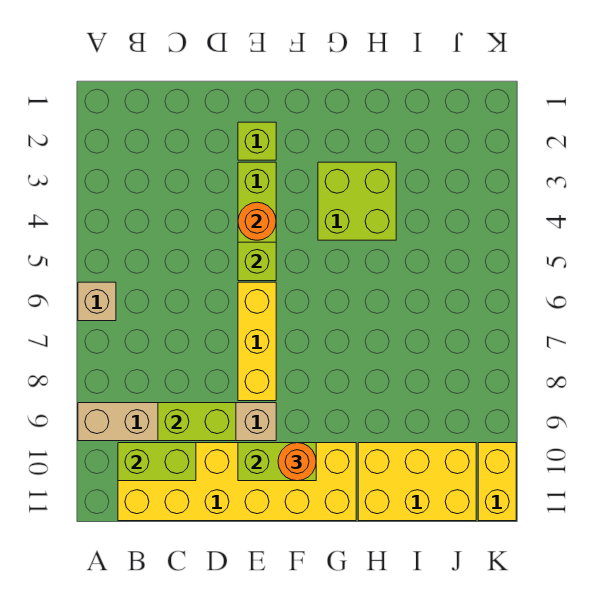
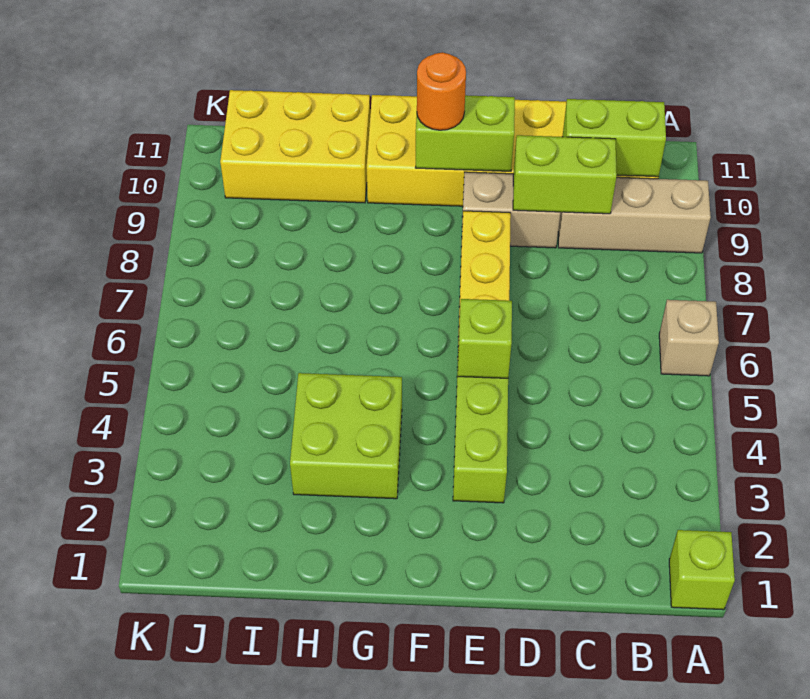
lime 1x1 brick [238,122,276,160] -> lime 1x1 brick moved to [669,530,735,610]
orange 1x1 round brick [238,202,276,240] -> none
yellow 1x2 brick [478,443,516,521] -> none

